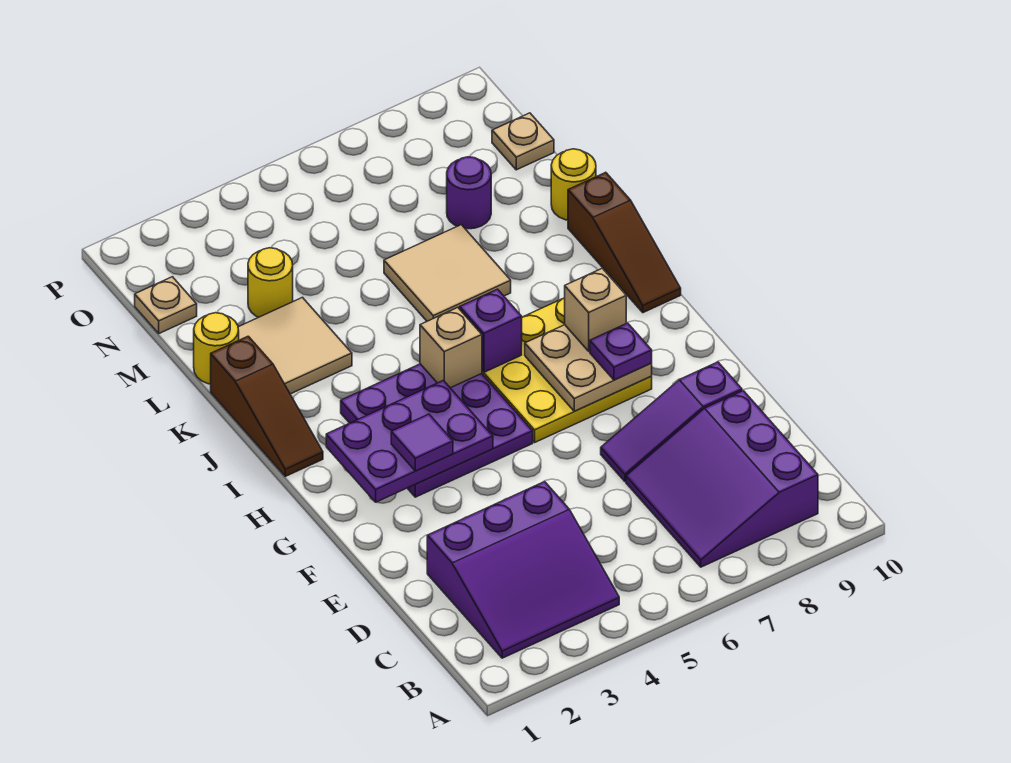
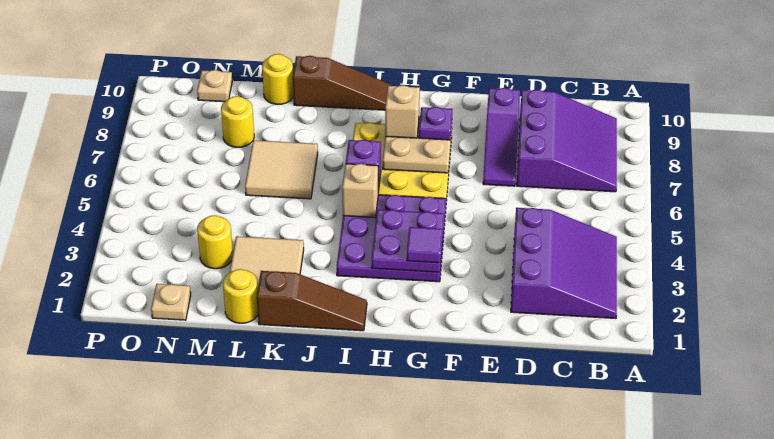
purple 3x3 slope [626,391,818,567] -> purple 3x3 slope turned to [517,90,617,192]
purple 2x3 plate [326,380,493,502] -> purple 2x2 plate [372,210,444,272]
purple 1x1 round brick [447,157,491,229] -> yellow 1x1 round brick [221,96,254,147]

